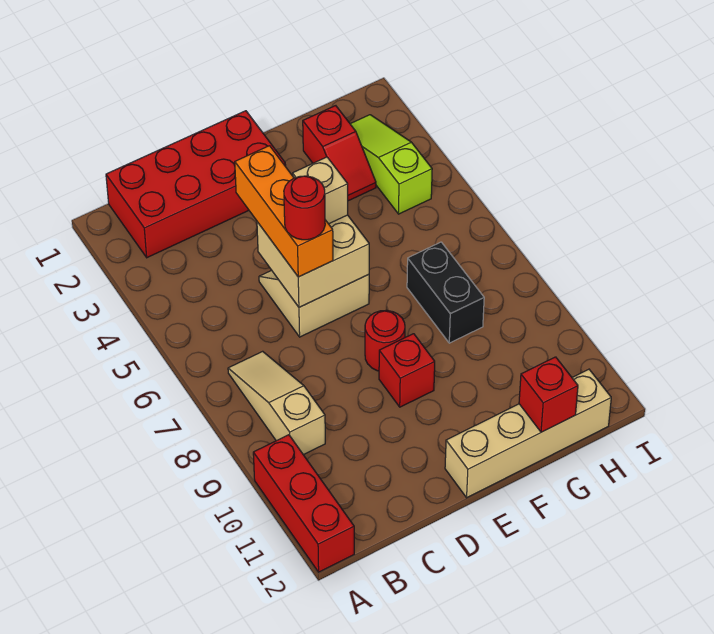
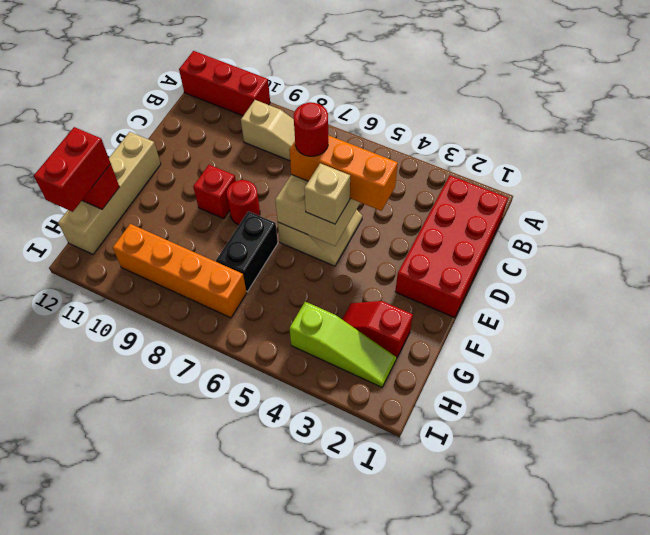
black 1x2 brick [407,242,484,343] -> black 1x2 brick turned to [216,211,278,292]
none -> red 1x2 brick [34,127,111,212]
none -> orange 1x4 brick [113,224,247,318]

